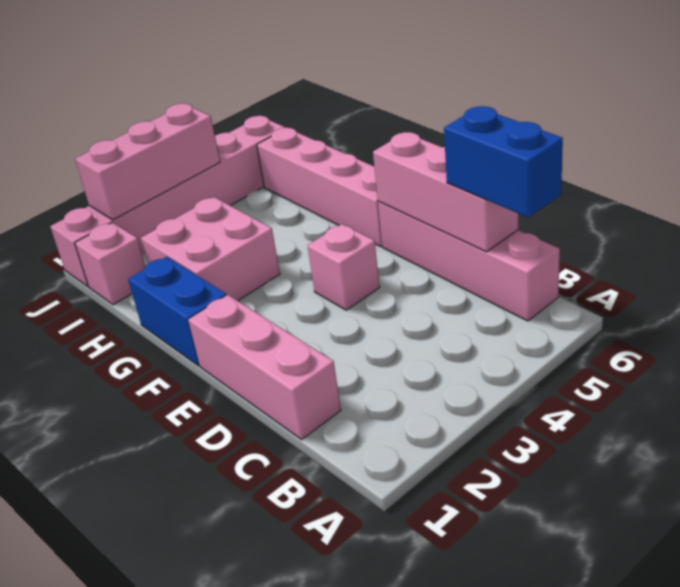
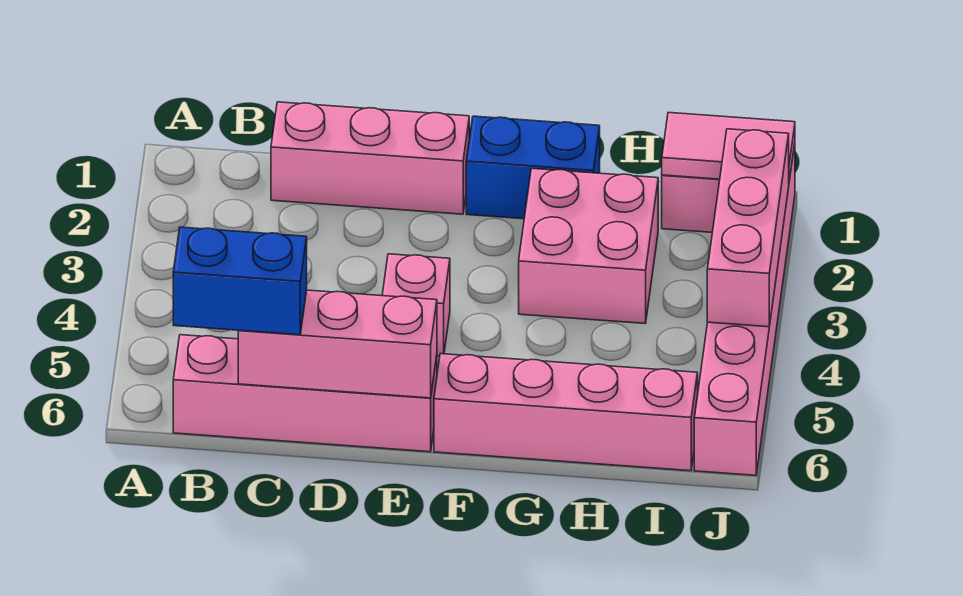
none -> pink 1x2 tile [662,112,795,181]

